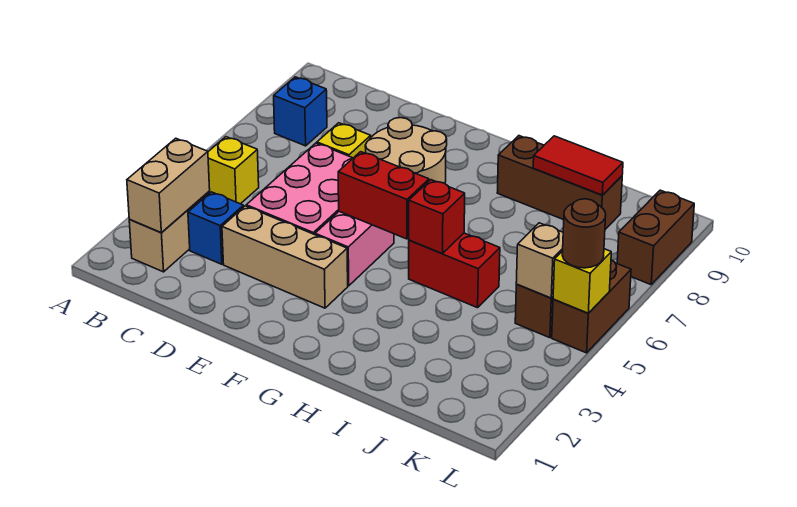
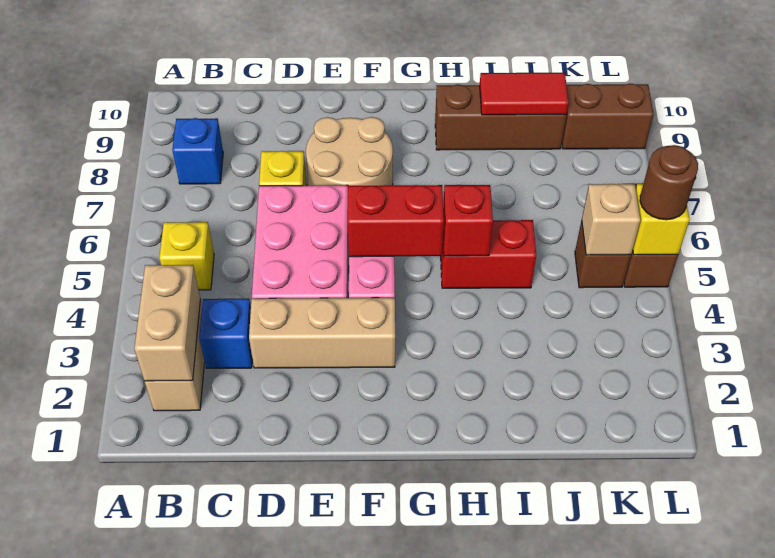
brown 1x2 brick [617,190,694,285] -> brown 1x2 brick turned to [562,83,654,149]

